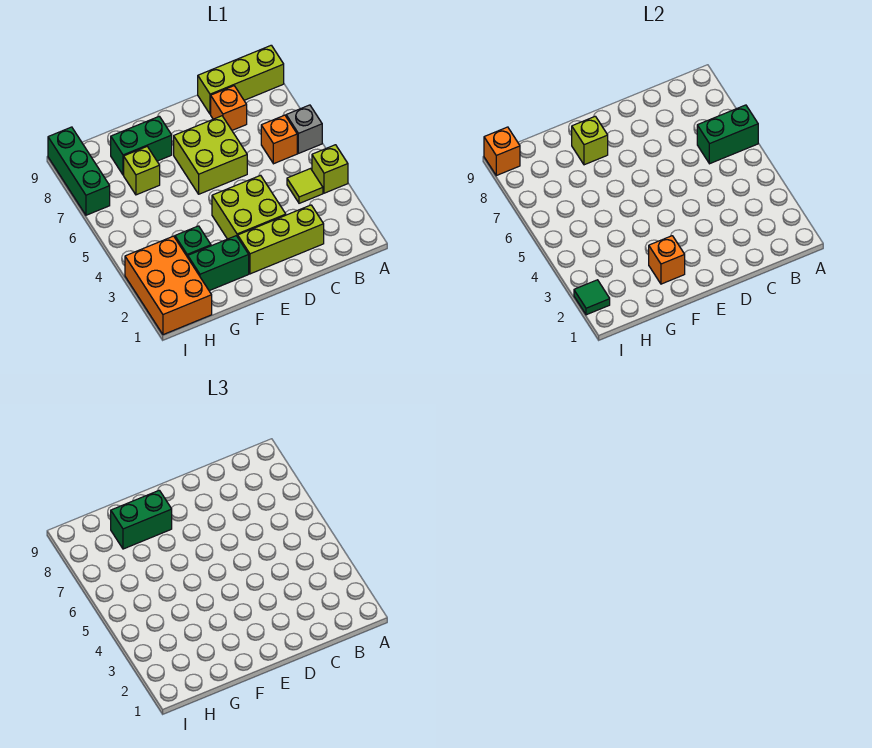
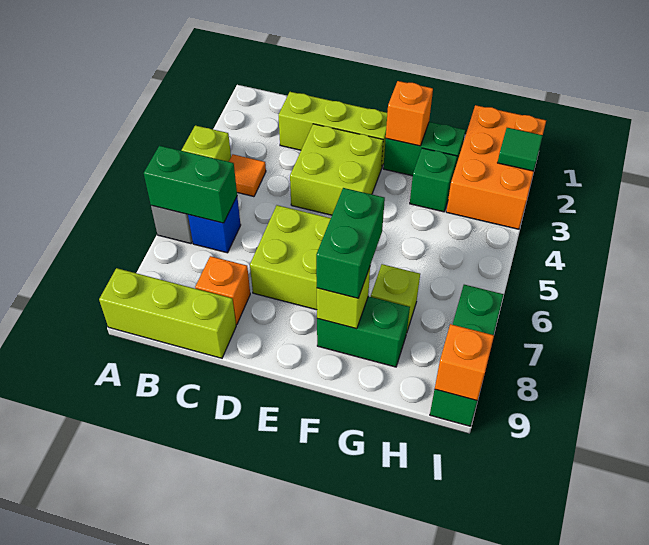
lime 1x1 tile [287,169,323,203] -> orange 1x1 tile [229,154,266,197]
orange 1x1 brick [261,115,297,164] -> blue 1x1 brick [188,197,241,253]
green 1x2 brick [111,490,172,549] -> green 1x2 brick turned to [316,188,385,298]

